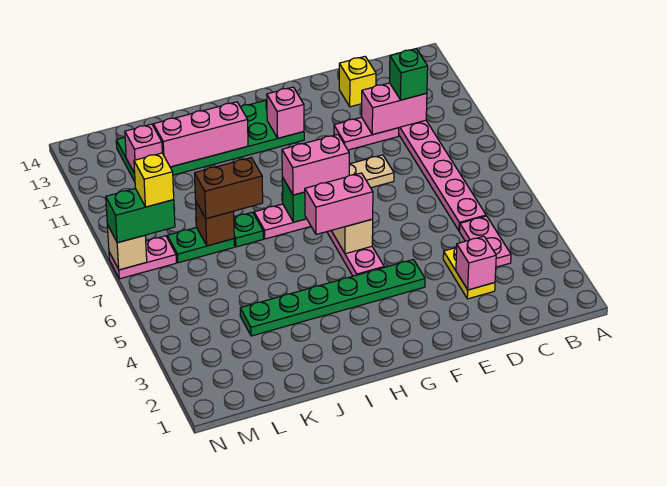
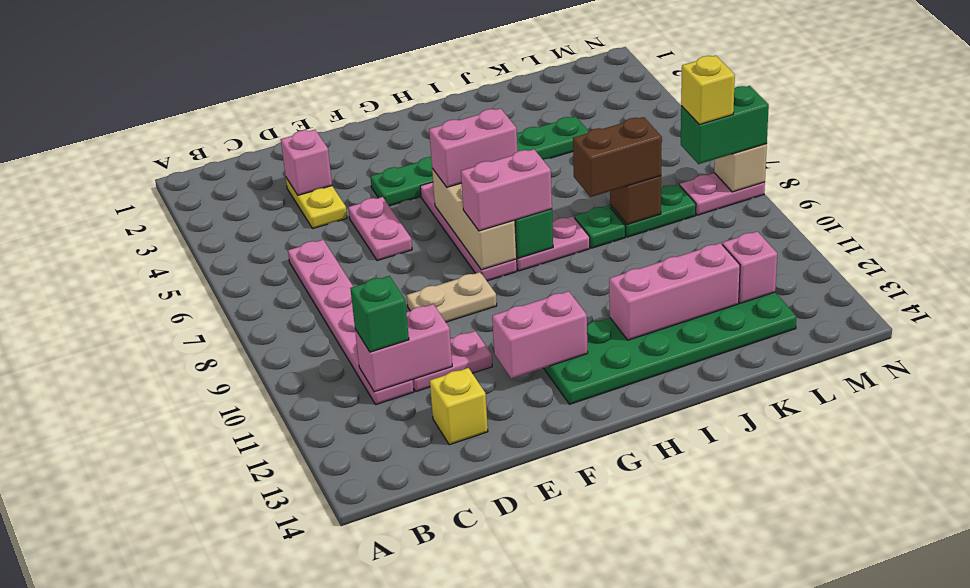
pink 1x2 plate [460,216,511,267] -> pink 1x2 plate moved to [348,197,412,261]
pink 1x1 brick [267,87,304,138] -> pink 1x2 brick [492,291,588,379]

